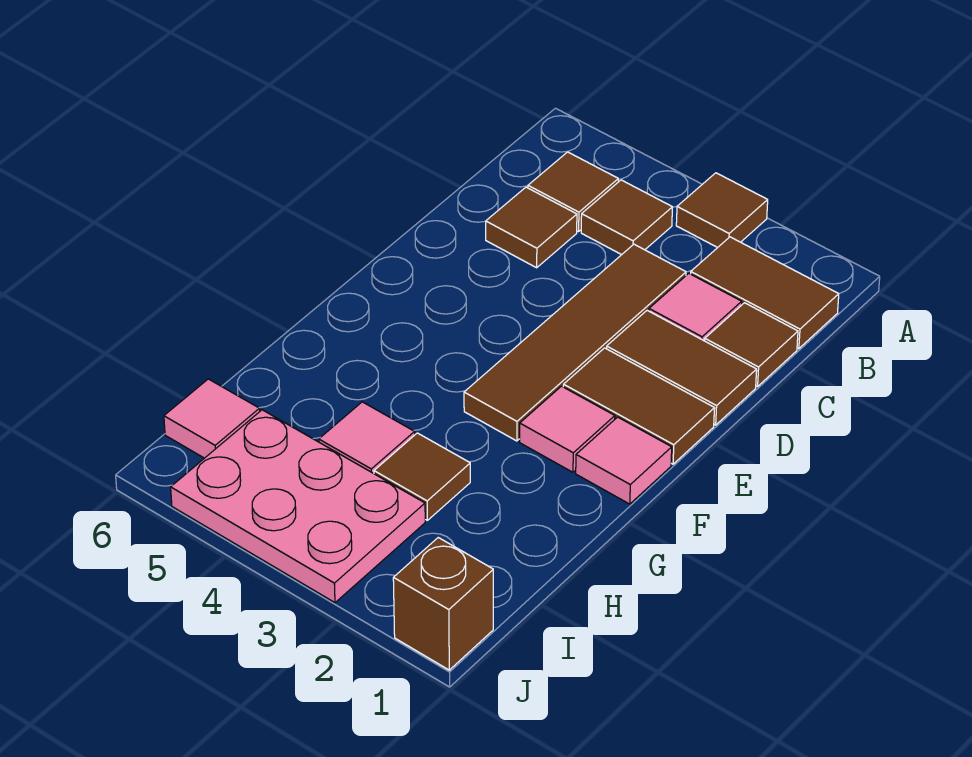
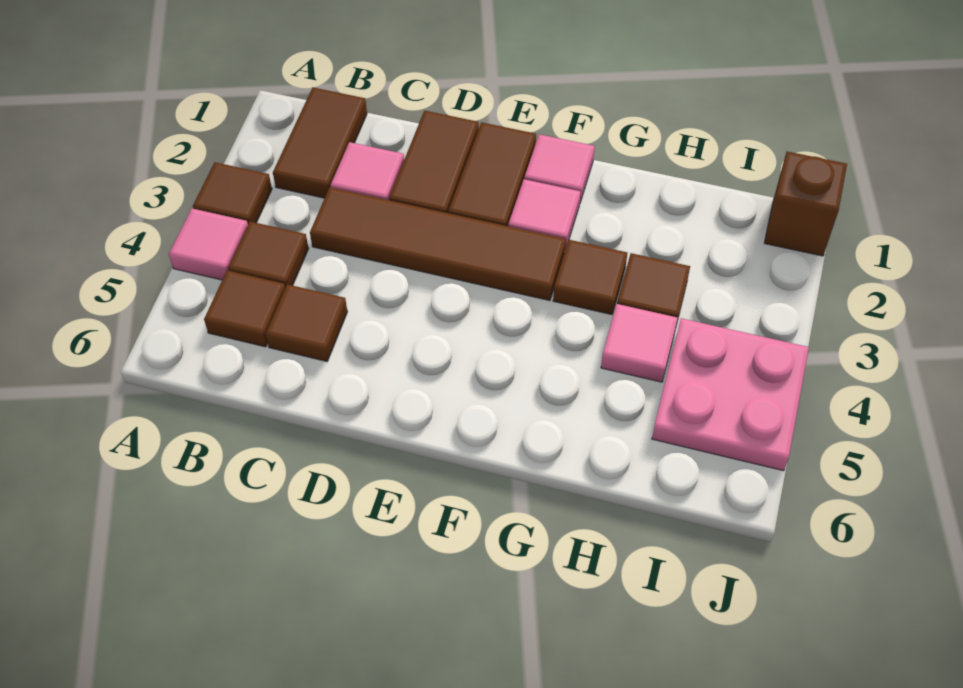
brown 1x1 tile [705,303,798,387] -> brown 1x1 tile moved to [553,240,627,315]
pink 2x3 plate [171,410,425,603] -> pink 2x2 plate [652,318,809,471]
pink 1x1 tile [164,379,260,458] -> pink 1x1 tile moved to [169,209,248,280]

